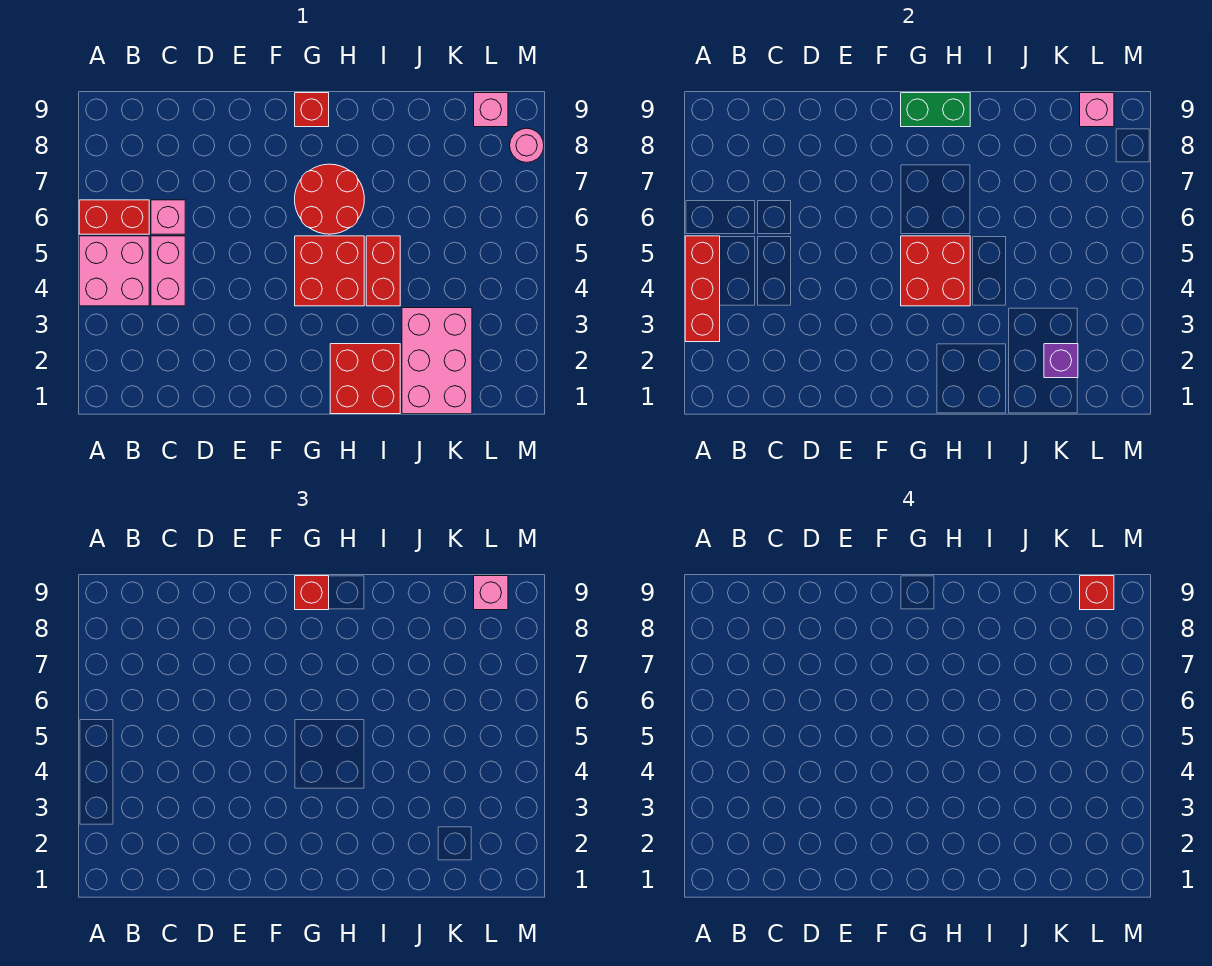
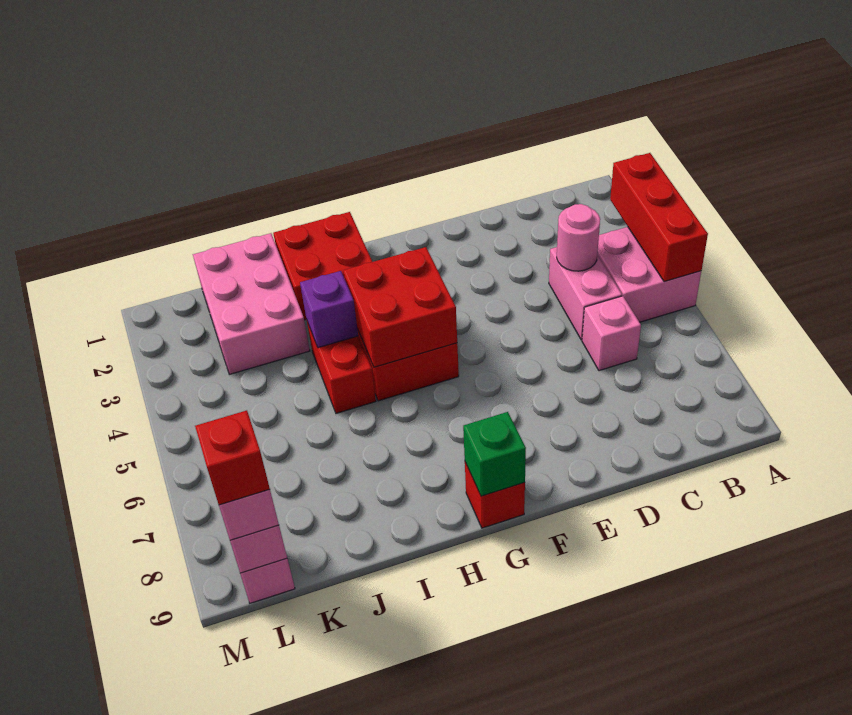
red 1x2 brick [79,200,149,234] -> none
red 2x2 round brick [295,164,364,234] -> none
green 1x2 brick [901,93,970,127] -> green 1x1 brick [463,412,526,496]
red 1x1 brick [295,576,329,610] -> none
purple 1x1 brick [1044,344,1078,378] -> purple 1x1 brick moved to [300,271,358,348]
pink 1x1 round brick [510,128,544,163] -> pink 1x1 round brick moved to [557,204,600,271]

